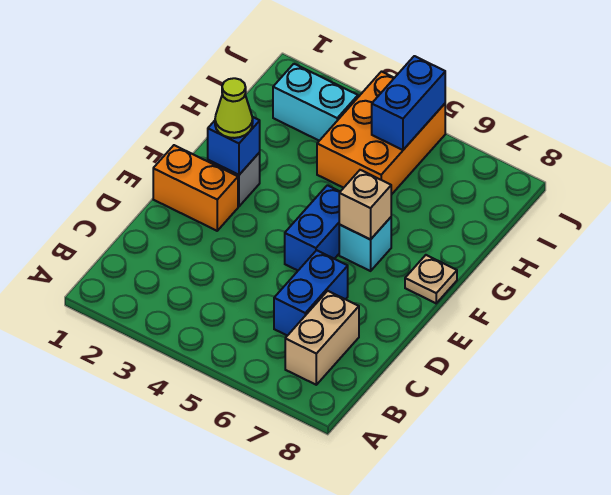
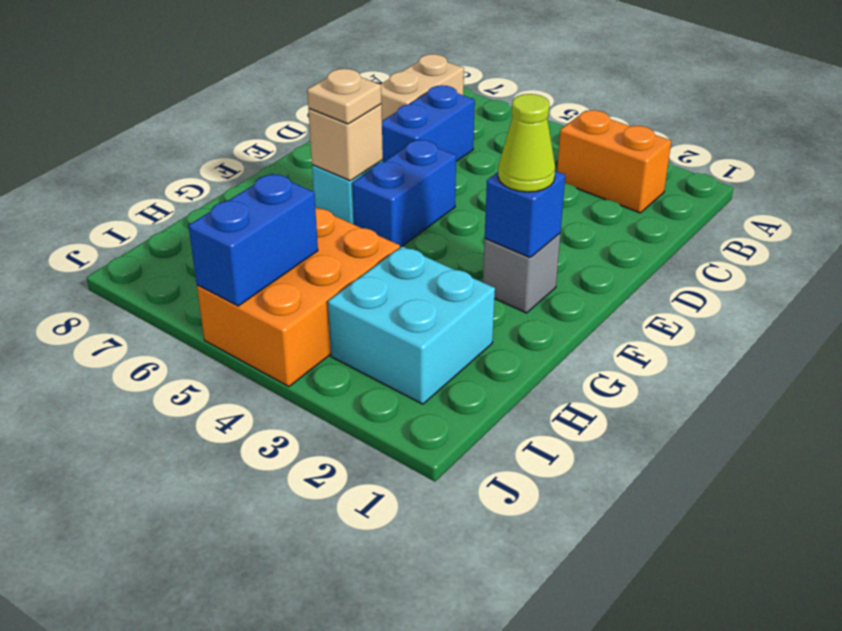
orange 1x2 brick [153,145,238,231] -> orange 1x2 brick moved to [557,110,671,213]
tan 1x1 plate [405,255,457,303] -> tan 1x1 plate moved to [307,69,381,124]
cyan 1x2 brick [273,64,358,141] -> cyan 2x2 brick [328,246,495,404]

